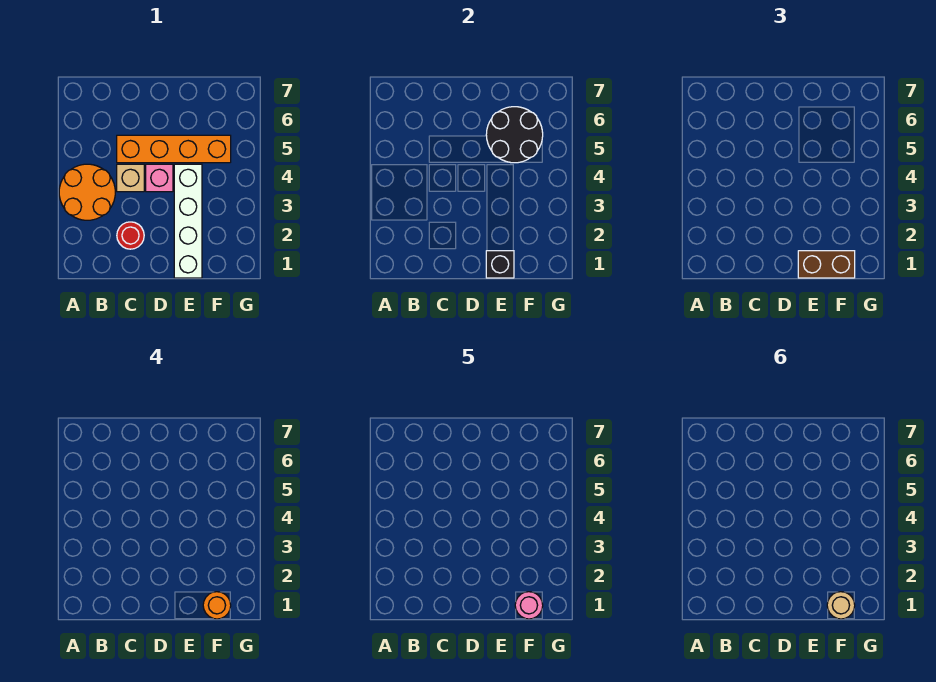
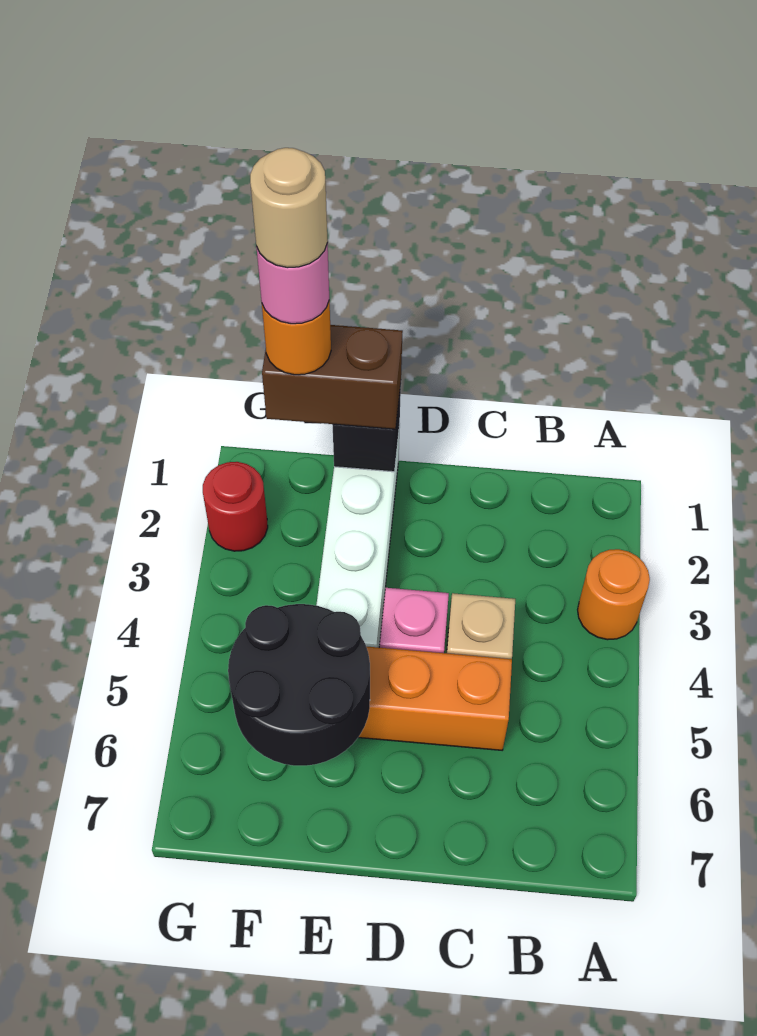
orange 2x2 round brick [59,164,115,220] -> orange 1x1 round brick [578,549,650,640]
red 1x1 round brick [117,222,144,249] -> red 1x1 round brick moved to [203,462,268,551]

